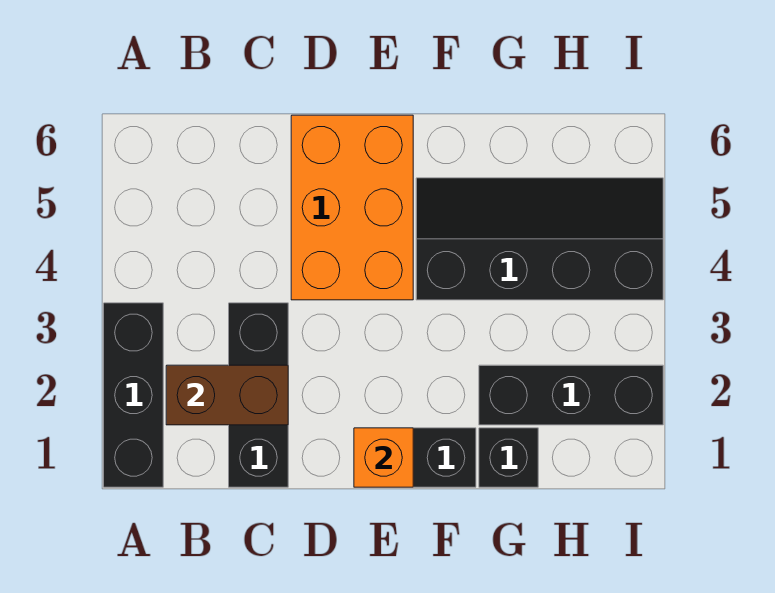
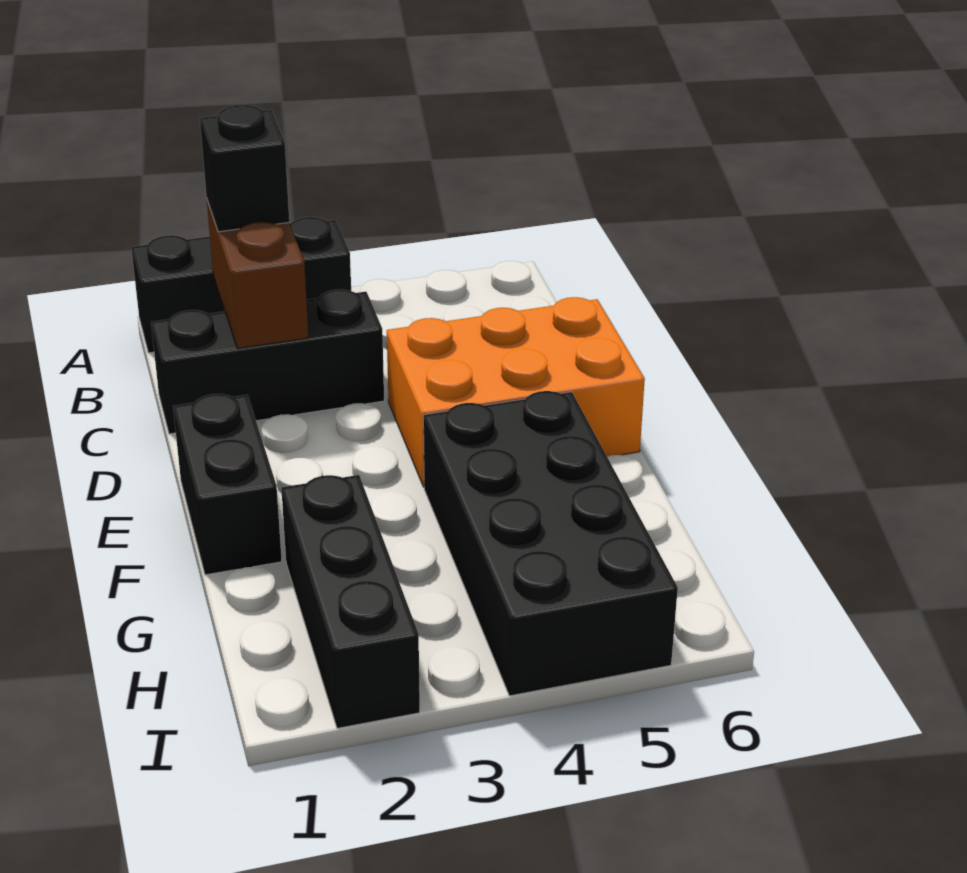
orange 1x1 brick [354,428,413,487] -> none
black 2x4 slope [416,178,663,300] -> black 2x4 brick [423,391,678,696]
black 1x1 brick [479,428,538,487] -> black 1x1 brick moved to [200,105,289,232]

